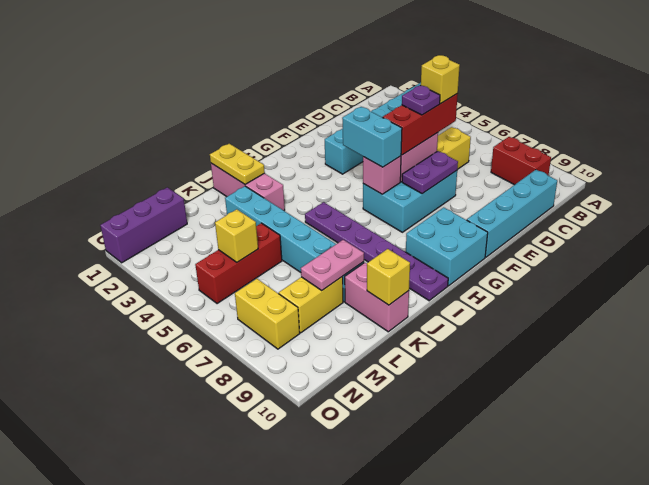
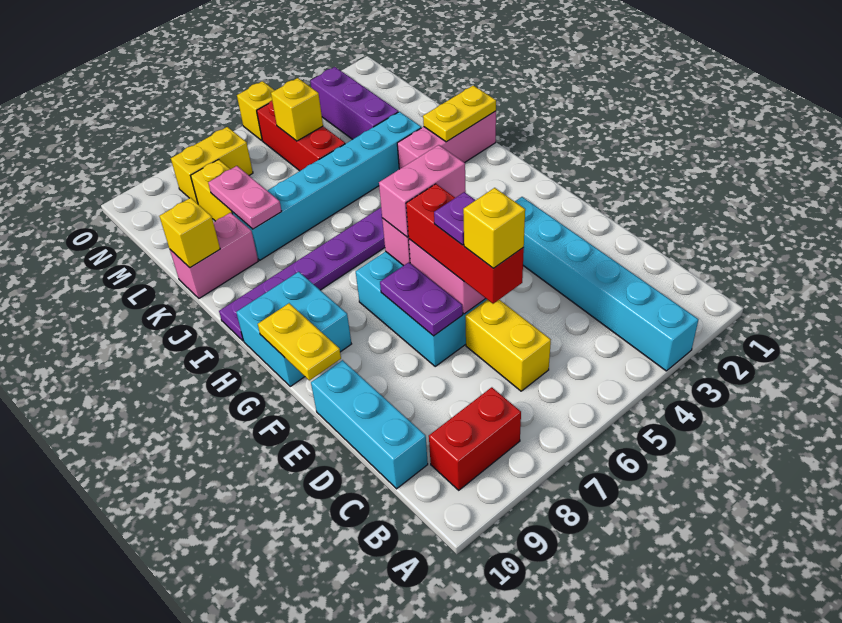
cyan 1x4 brick [467,170,557,257] -> cyan 1x3 brick [311,360,428,489]
none -> yellow 1x2 plate [258,303,341,381]
cyan 1x2 brick [342,107,402,167] -> pink 1x2 brick [379,145,466,237]
purple 1x3 brick [100,187,187,263] -> purple 1x3 brick moved to [310,67,398,139]
none -> yellow 1x1 brick [237,81,275,140]

